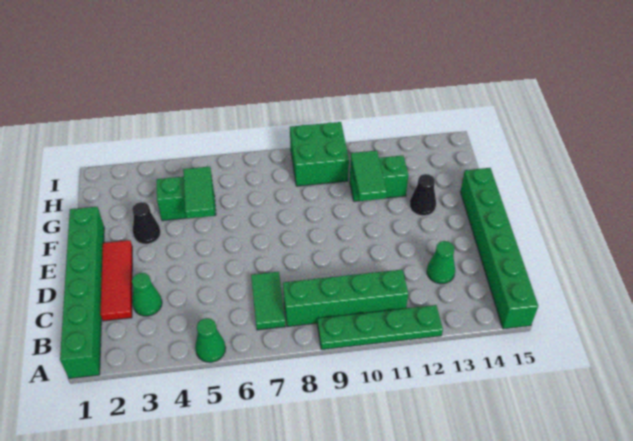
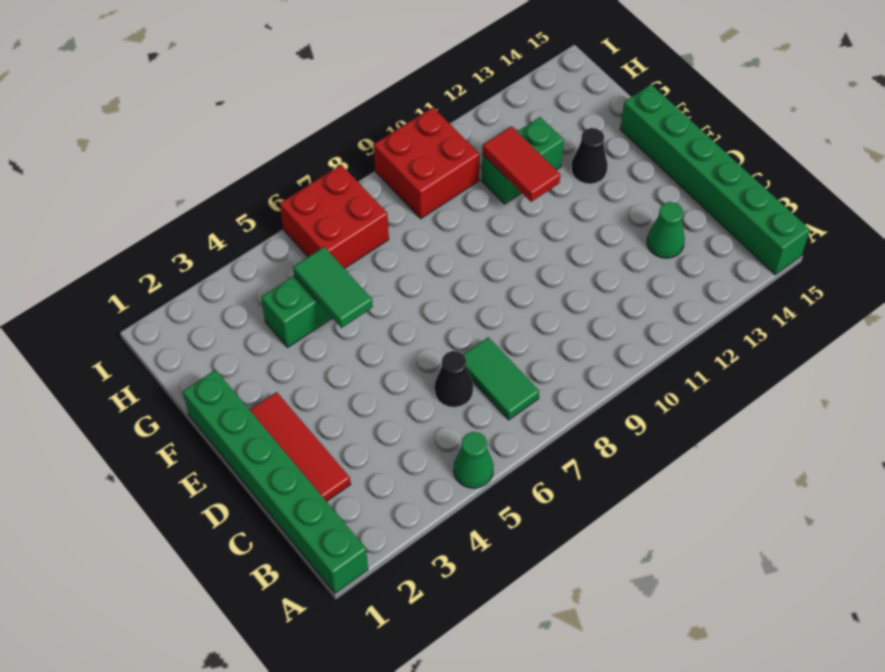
green 1x4 plate [317,305,443,350] -> none
green 1x4 brick [283,270,408,327] -> none
green 1x1 cone [132,273,162,316] -> none
black 1x1 cone [132,202,161,244] -> black 1x1 cone moved to [434,351,473,407]
green 1x2 tile [351,151,387,201] -> red 1x2 tile [482,126,560,202]
none -> red 2x2 brick [280,165,389,269]
green 2x2 brick [290,122,349,186] -> red 2x2 brick [374,107,480,219]

